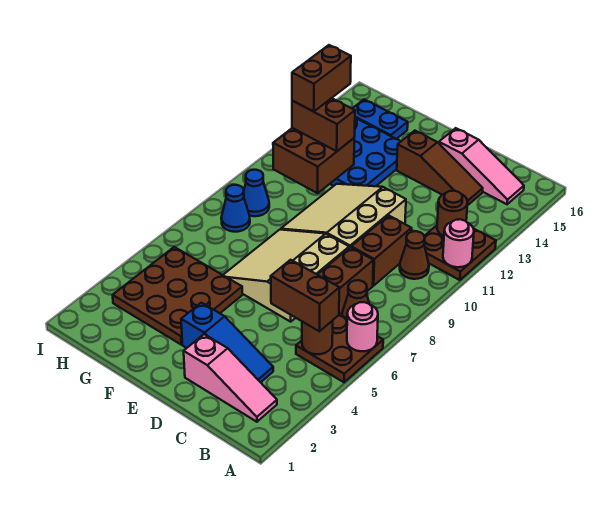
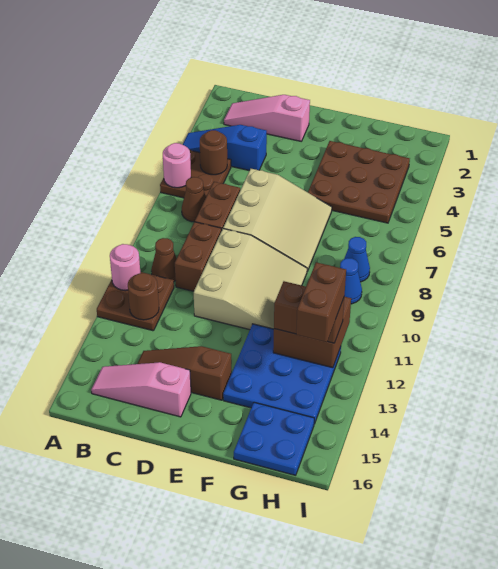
brown 1x2 brick [271,260,339,331] -> none
blue 1x3 slope [181,303,273,382] -> blue 1x3 slope moved to [183,125,267,171]
blue 1x2 plate [352,99,408,139] -> blue 2x2 plate [234,402,314,475]

